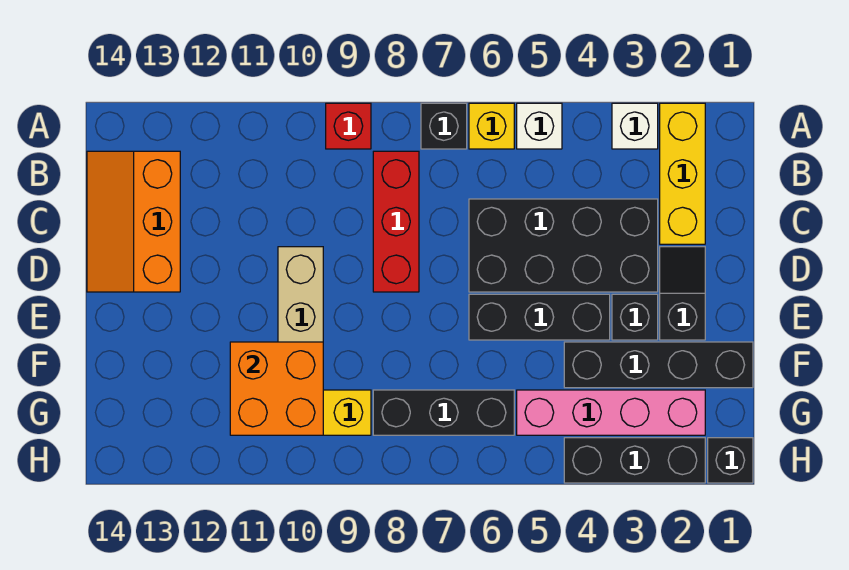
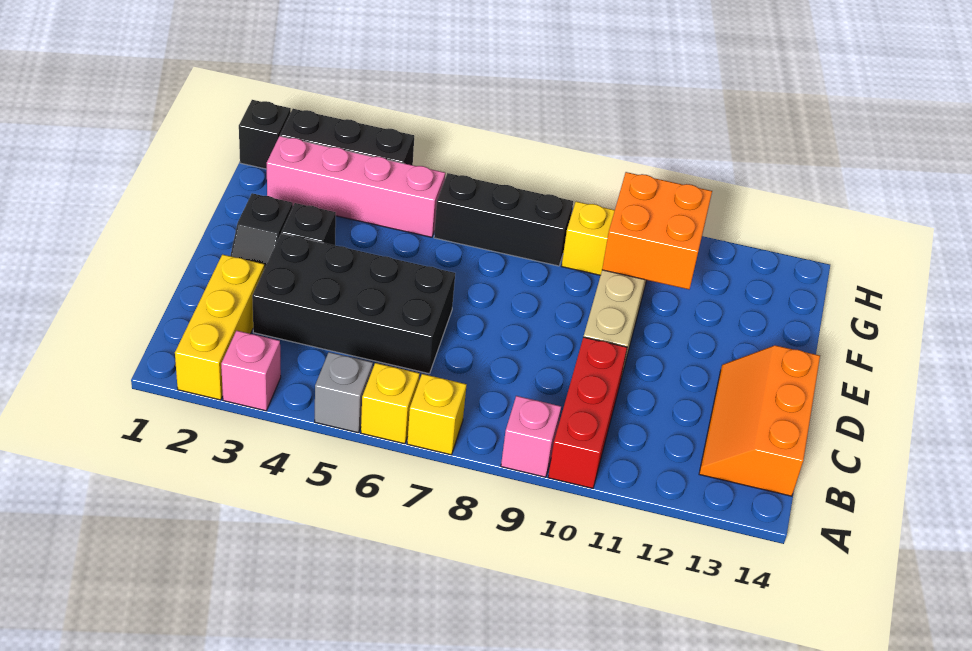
white 1x1 brick [612,103,658,149] -> pink 1x1 brick [221,331,281,411]
white 1x1 brick [517,103,562,149] -> grey 1x1 brick [315,352,373,433]
black 1x1 brick [421,103,467,149] -> yellow 1x1 brick [407,374,467,455]
red 1x1 brick [326,103,371,149] -> pink 1x1 brick [501,396,561,477]
red 1x3 brick [373,151,419,292] -> red 1x3 brick moved to [548,337,627,488]
orange 2x3 slope [87,151,180,292] -> orange 2x3 slope turned to [699,345,820,496]
black 1x3 brick [469,294,610,340] -> none
black 1x4 brick [564,342,753,388] -> none

